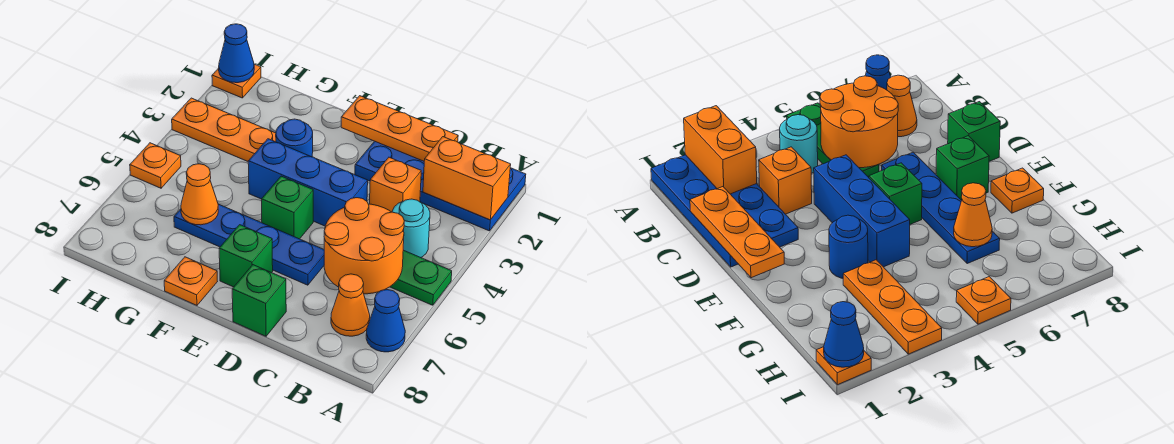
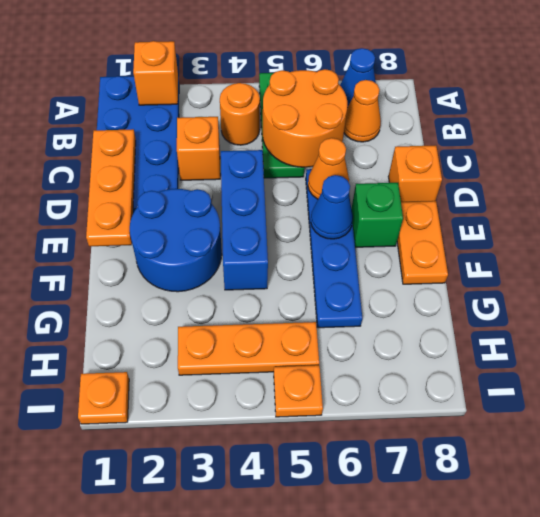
orange 1x2 brick [423,137,511,220] -> orange 1x1 brick [133,41,178,105]
cyan 1x1 round brick [392,199,430,258] -> orange 1x1 round brick [220,83,260,145]
green 1x1 brick [232,265,286,336] -> orange 1x1 brick [389,145,442,202]
green 1x1 brick [262,176,313,239] -> none
blue 1x1 round brick [276,119,313,157] -> blue 2x2 round brick [130,189,222,292]
orange 1x1 plate [164,257,217,305] -> orange 1x2 plate [397,201,448,284]
orange 1x3 plate [172,98,276,161] -> orange 1x3 plate turned to [178,322,319,375]
orange 1x1 cone [181,164,218,225] -> orange 1x1 cone moved to [308,138,349,199]
blue 1x1 cone [219,24,254,83] -> blue 1x1 cone moved to [311,175,353,239]

